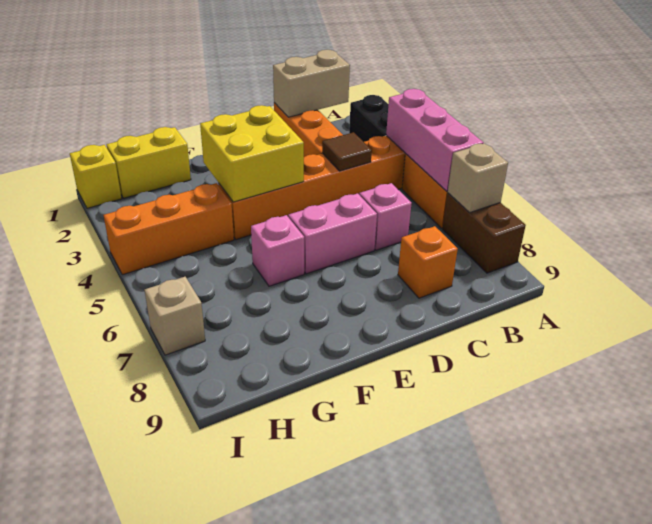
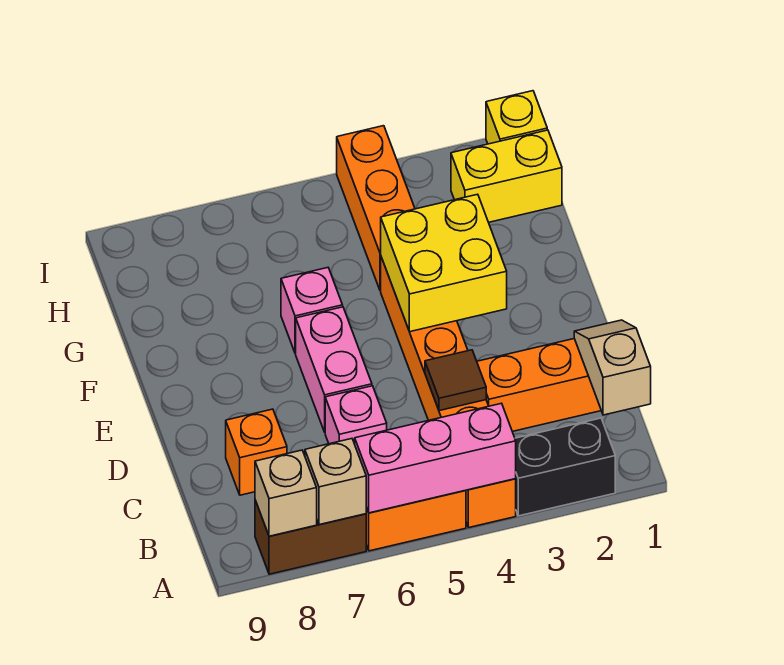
tan 1x2 brick [273,50,350,117] -> tan 1x2 slope [574,320,651,415]
yellow 1x2 brick [106,127,191,198] -> yellow 1x2 brick turned to [451,130,562,222]
tan 1x1 brick [145,277,205,355] -> tan 1x1 brick moved to [255,450,317,536]

